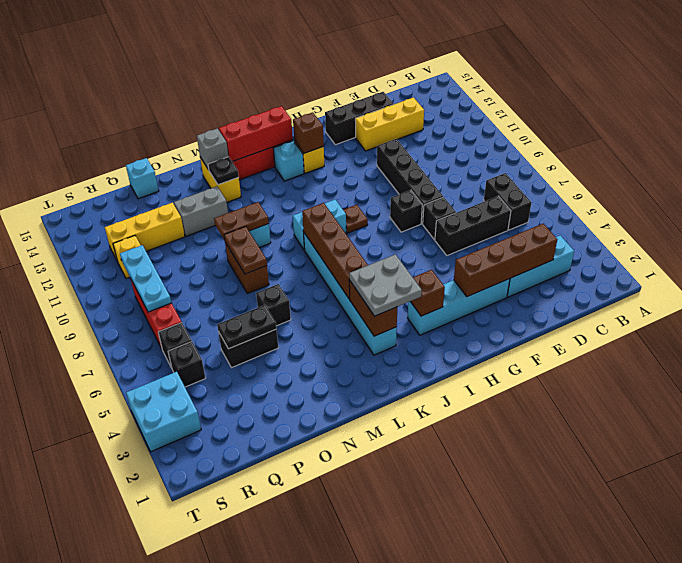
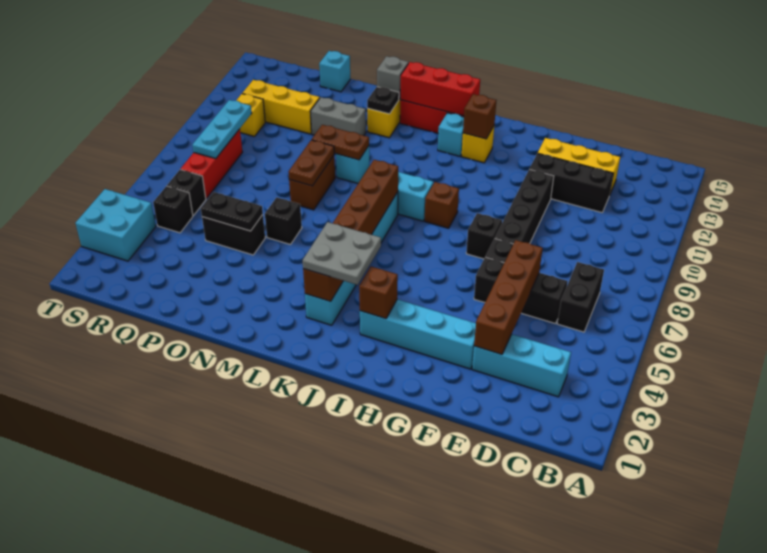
brown 1x4 brick [454,224,557,297] -> brown 1x4 brick turned to [474,240,543,354]
black 1x3 brick [325,92,394,145] -> black 1x3 brick moved to [530,153,614,212]
brown 1x1 plate [343,205,368,233] -> brown 1x1 brick [425,182,459,228]

